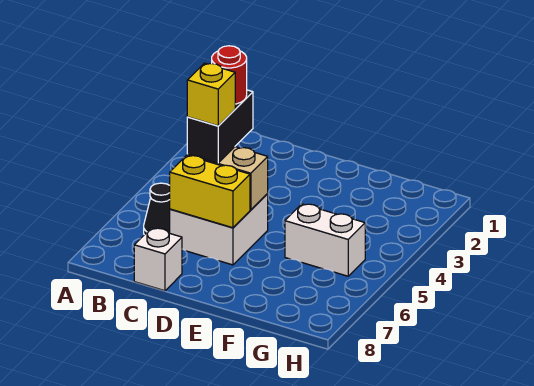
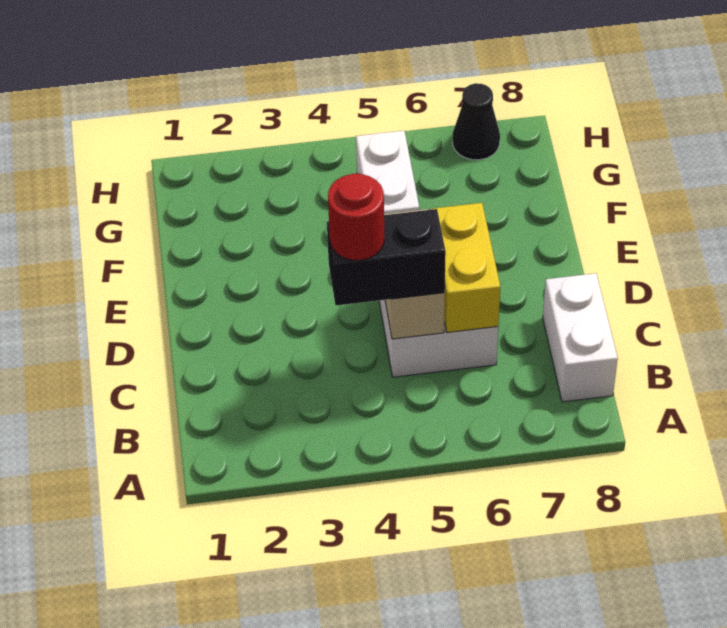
black 1x1 cone [144,183,170,235] -> black 1x1 cone moved to [453,83,500,160]
yellow 1x1 brick [187,63,235,126] -> none
white 1x1 brick [134,228,182,291] -> white 1x2 brick [543,273,618,402]

